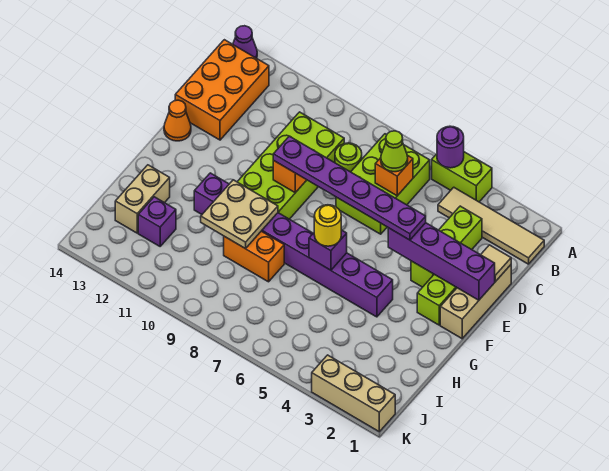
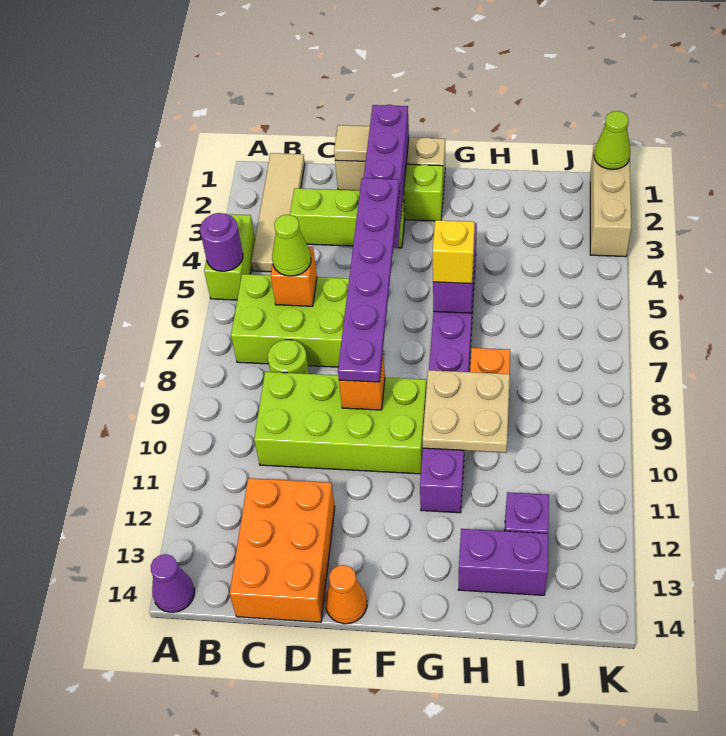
orange 2x3 brick [175,40,269,140] -> orange 2x3 brick turned to [230,478,335,622]
yellow 1x1 round brick [314,205,341,246] -> yellow 1x1 brick [433,220,475,284]
tan 1x2 brick [115,165,170,233] -> purple 1x2 brick [458,529,548,595]
none -> lime 1x1 cone [594,111,631,169]

